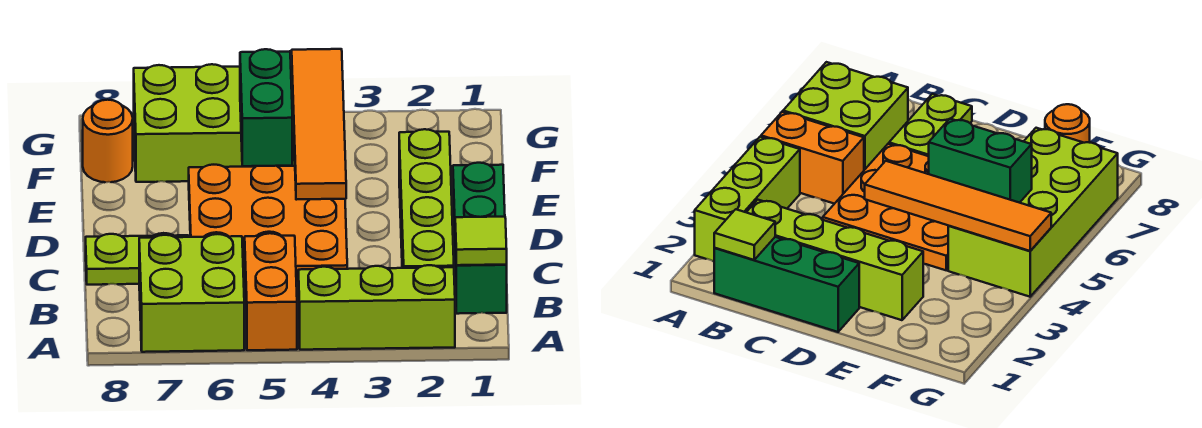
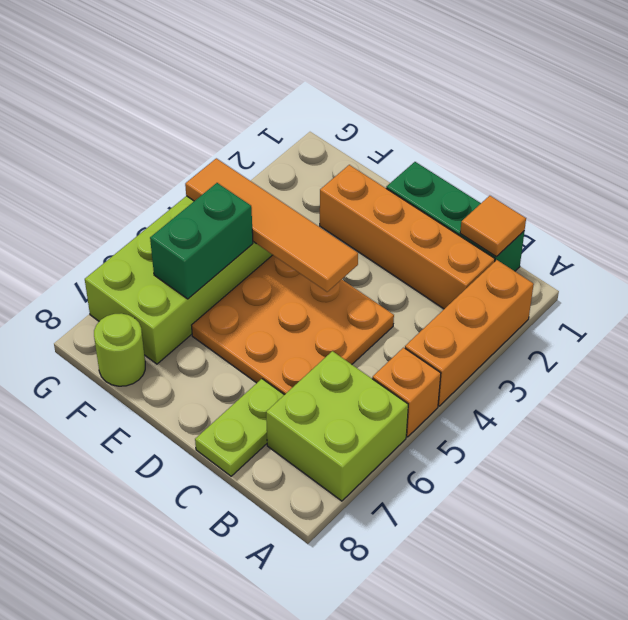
lime 1x3 brick [298,265,455,350] -> orange 1x3 brick [405,260,534,406]
orange 1x2 brick [245,233,297,350] -> orange 1x1 brick [372,348,441,437]
lime 1x1 tile [455,217,507,265] -> orange 1x1 tile [460,196,526,257]
lime 1x4 brick [399,129,454,268] -> orange 1x4 brick [320,165,495,309]
green 1x2 brick [240,49,292,166] -> green 1x2 brick turned to [150,183,253,299]
orange 1x1 round brick [83,100,133,182] -> lime 1x1 round brick [94,313,145,386]

